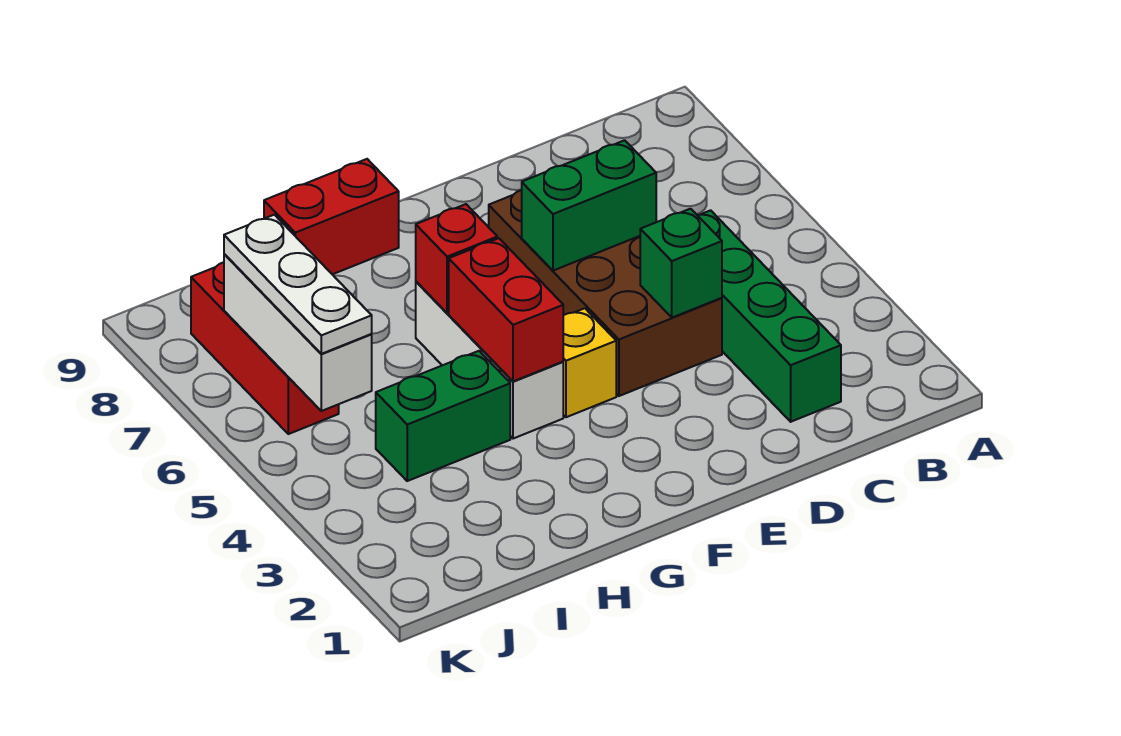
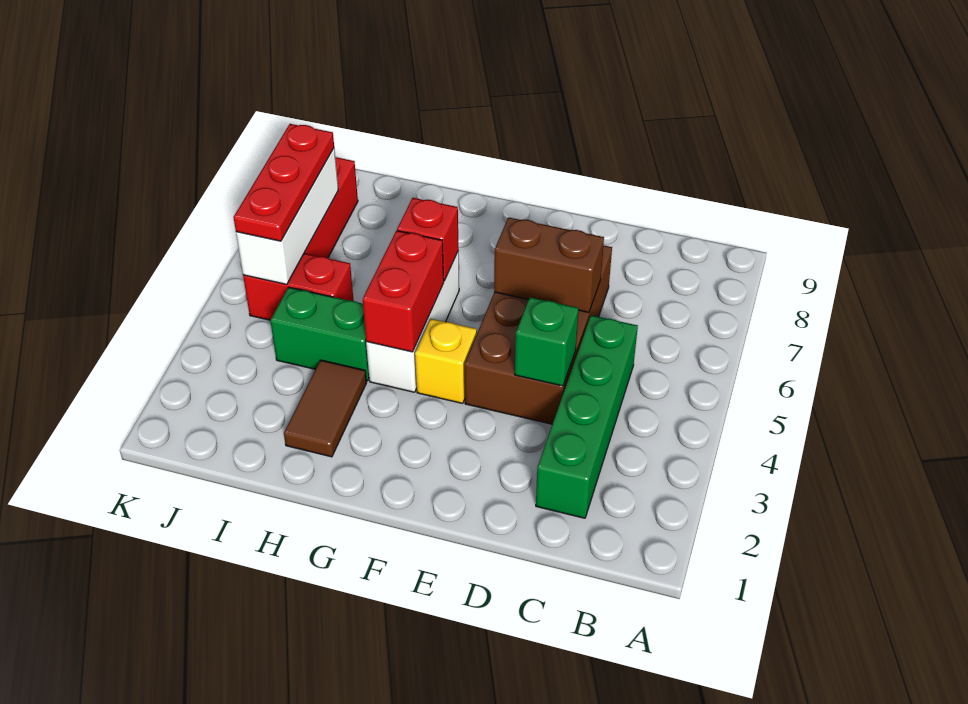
green 1x2 brick [522,140,656,271] -> brown 1x2 brick [494,217,604,312]
red 1x2 brick [264,159,399,274] -> red 1x2 brick moved to [243,253,354,320]
none -> brown 1x2 tile [284,360,366,457]
white 1x3 plate [224,215,372,354] -> red 1x3 plate [233,124,334,241]

